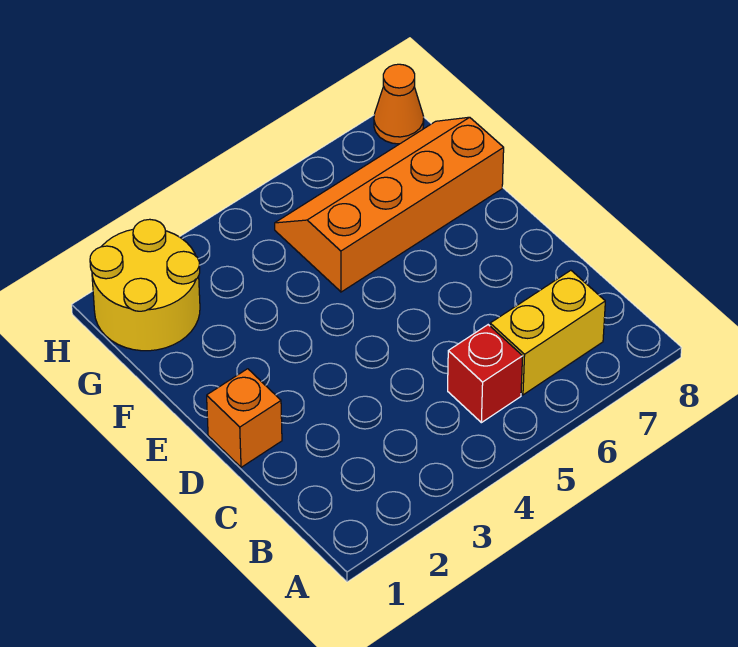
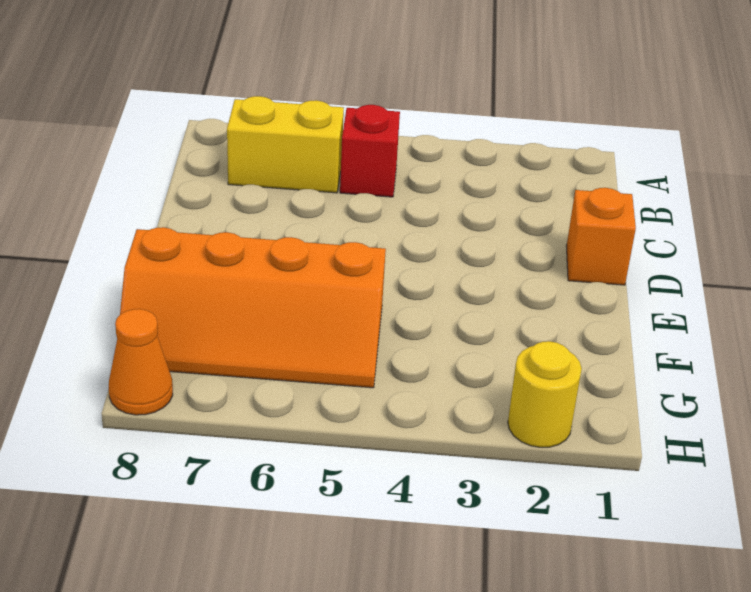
yellow 2x2 round brick [90,219,200,351] -> yellow 1x1 round brick [508,341,582,447]

